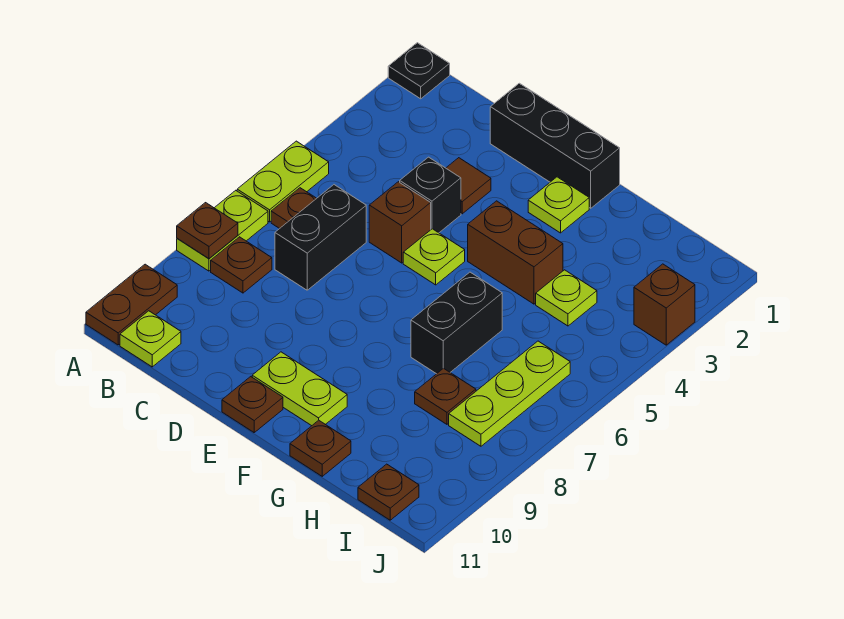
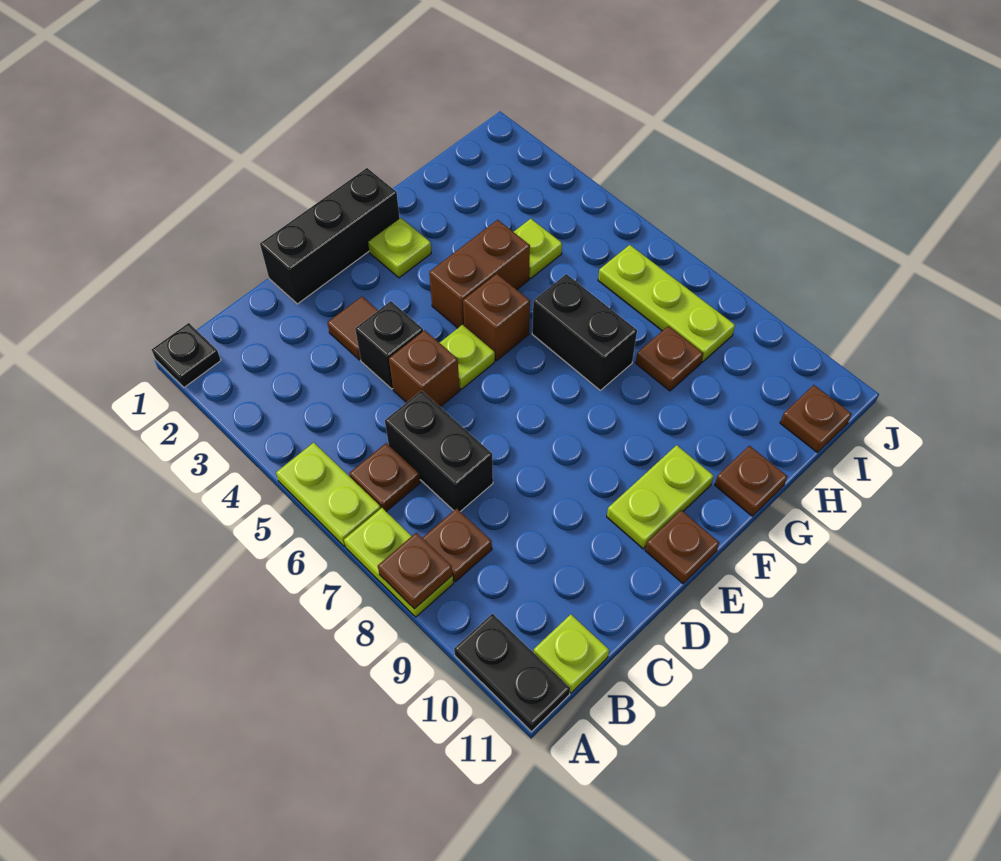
brown 1x2 plate [86,264,177,345] -> black 1x2 plate [454,614,570,732]
brown 1x1 brick [634,264,695,345] -> brown 1x1 brick moved to [463,274,530,361]

